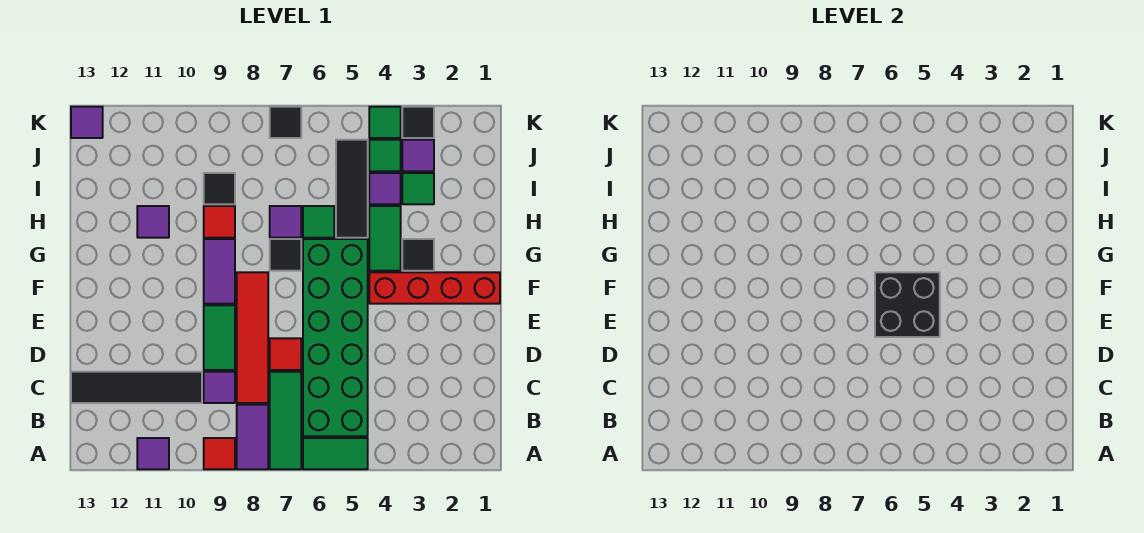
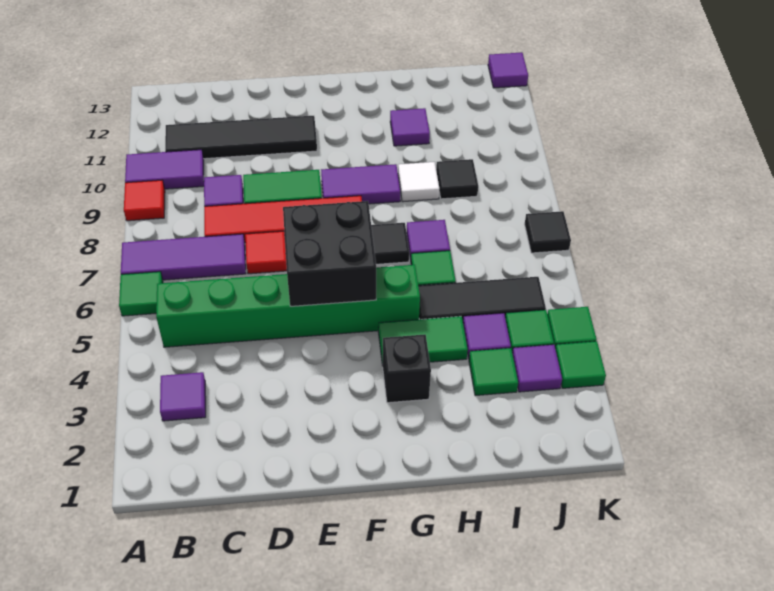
green 1x2 tile [303,438,368,469] -> green 1x1 tile [119,272,163,316]
green 1x3 tile [270,372,301,469] -> purple 1x3 tile [121,234,246,280]
purple 1x2 tile [237,405,268,469] -> purple 1x2 tile moved to [125,150,204,189]
purple 1x1 tile [137,438,169,469] -> purple 1x1 tile moved to [160,372,206,421]
green 2x6 brick [303,239,368,436] -> green 1x6 brick [156,265,420,347]
black 1x4 tile [71,372,202,403] -> black 1x4 tile turned to [165,116,317,159]
red 1x4 brick [369,272,500,304] -> none
black 1x1 tile [402,239,434,271] -> black 1x1 brick [383,334,431,403]
red 1x1 tile [204,206,235,238] -> white 1x1 tile [398,162,439,202]
black 1x1 tile [402,107,434,138] -> green 1x1 tile [555,341,606,388]

